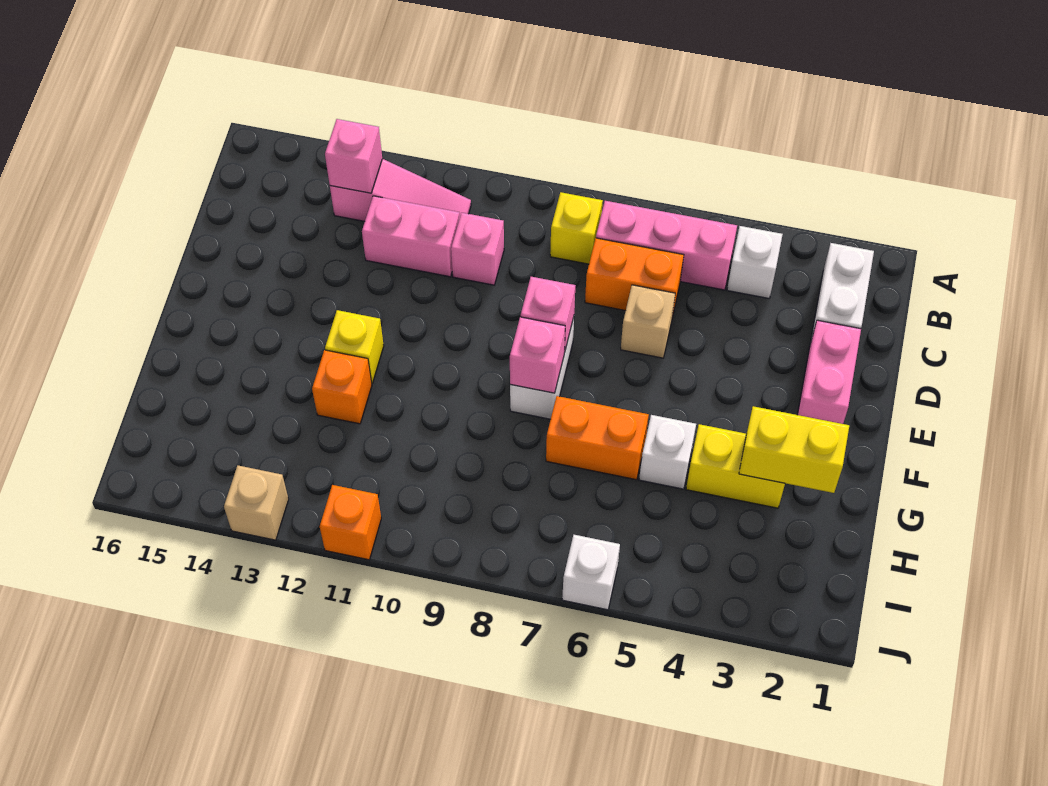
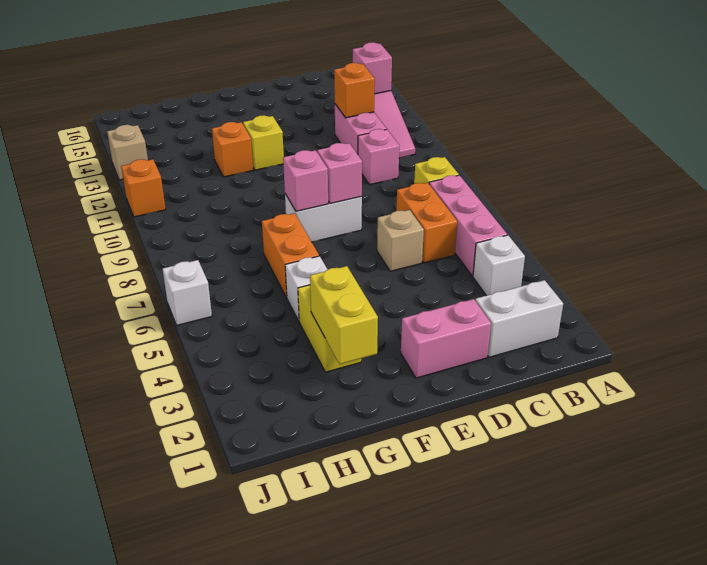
none -> orange 1x1 brick [334,63,375,118]

